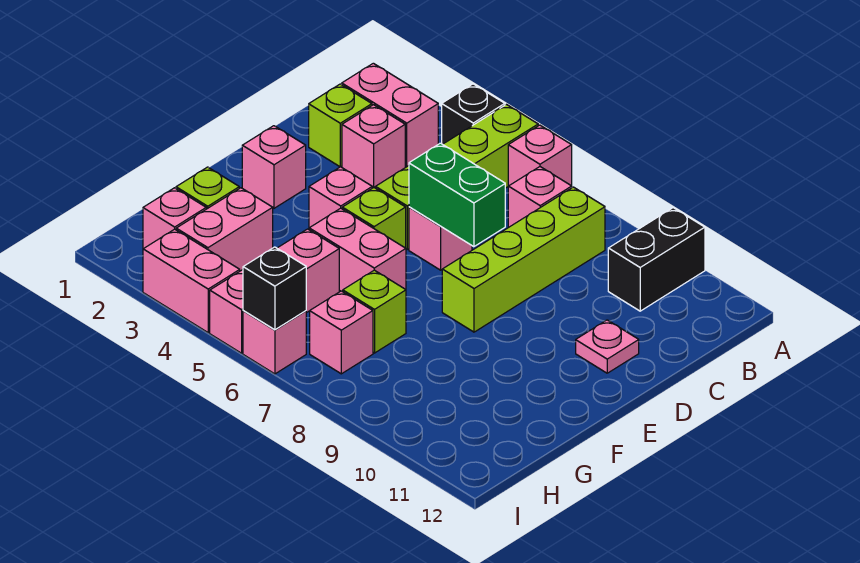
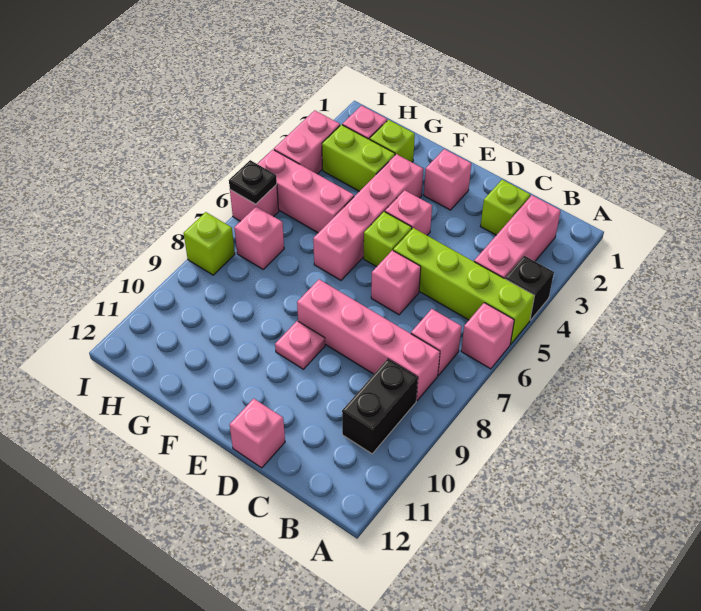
black 1x2 brick [608,208,705,311] -> black 1x2 brick turned to [342,359,418,454]
pink 1x2 brick [341,63,438,167] -> pink 1x3 brick [474,195,561,279]
lime 1x4 brick [442,187,605,332] -> pink 1x4 brick [297,279,440,401]
pink 1x1 brick [342,105,405,188] -> pink 1x1 brick moved to [230,399,285,468]
green 1x2 brick [409,143,505,247] -> none
pink 1x1 plate [576,320,639,373] -> pink 1x1 plate moved to [275,321,325,369]
pink 1x2 brick [309,208,406,292] -> pink 1x4 brick [313,154,423,280]
pink 1x2 brick [176,188,273,271] -> lime 1x2 brick [322,125,395,191]
lime 1x1 brick [343,270,406,353] -> lime 1x1 brick moved to [184,212,235,275]
black 1x1 brick [243,247,306,330] -> black 1x1 plate [229,160,277,204]

